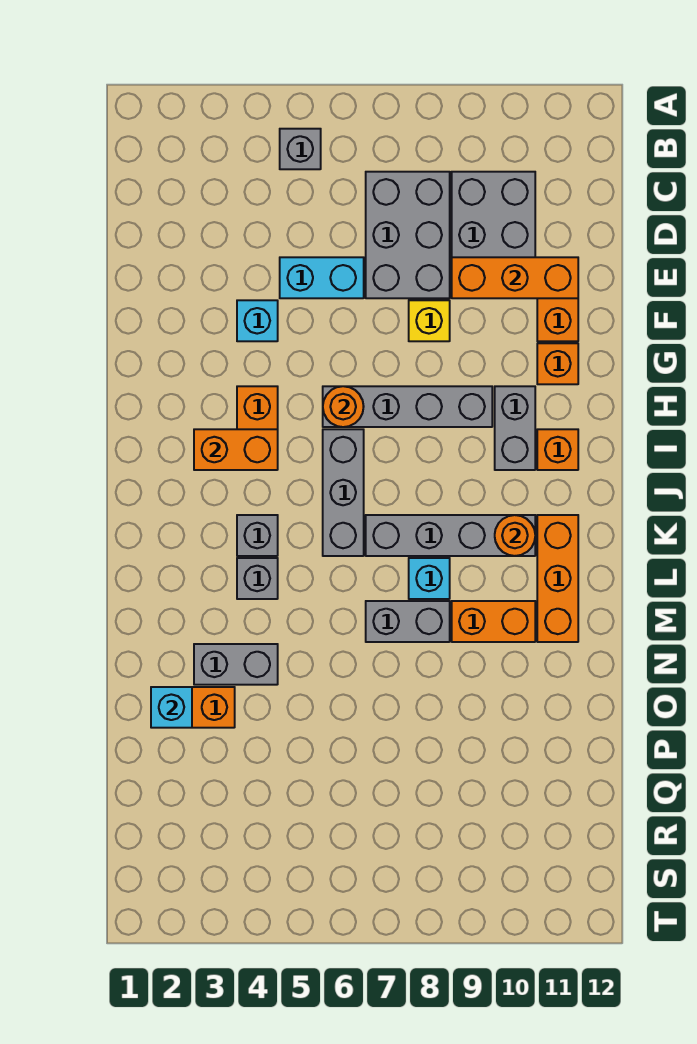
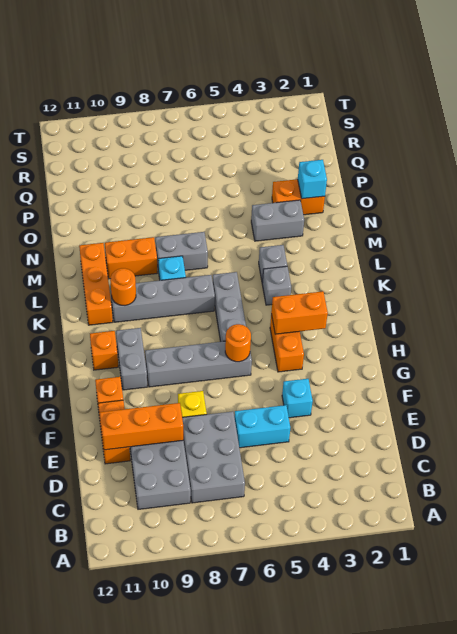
grey 1x1 brick [280,129,321,169] -> none

